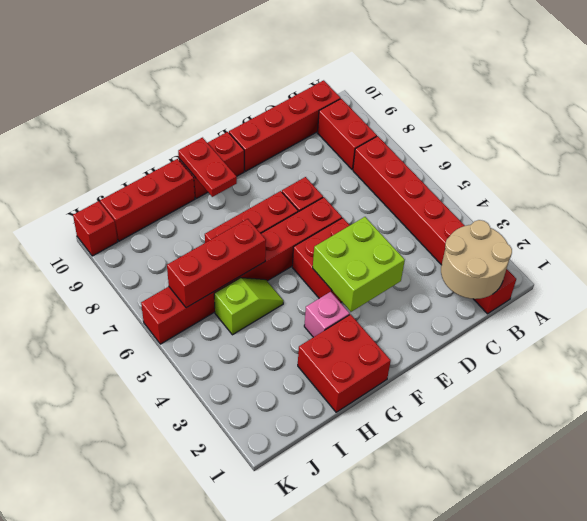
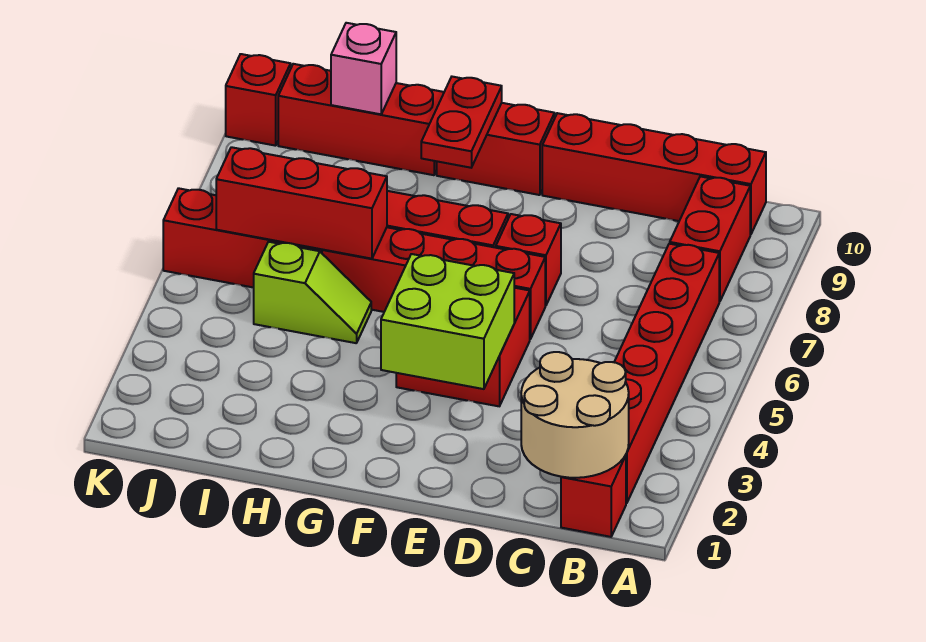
red 2x2 brick [298,314,391,412] -> none
pink 1x1 brick [304,292,350,337] -> pink 1x1 brick moved to [331,23,396,114]

